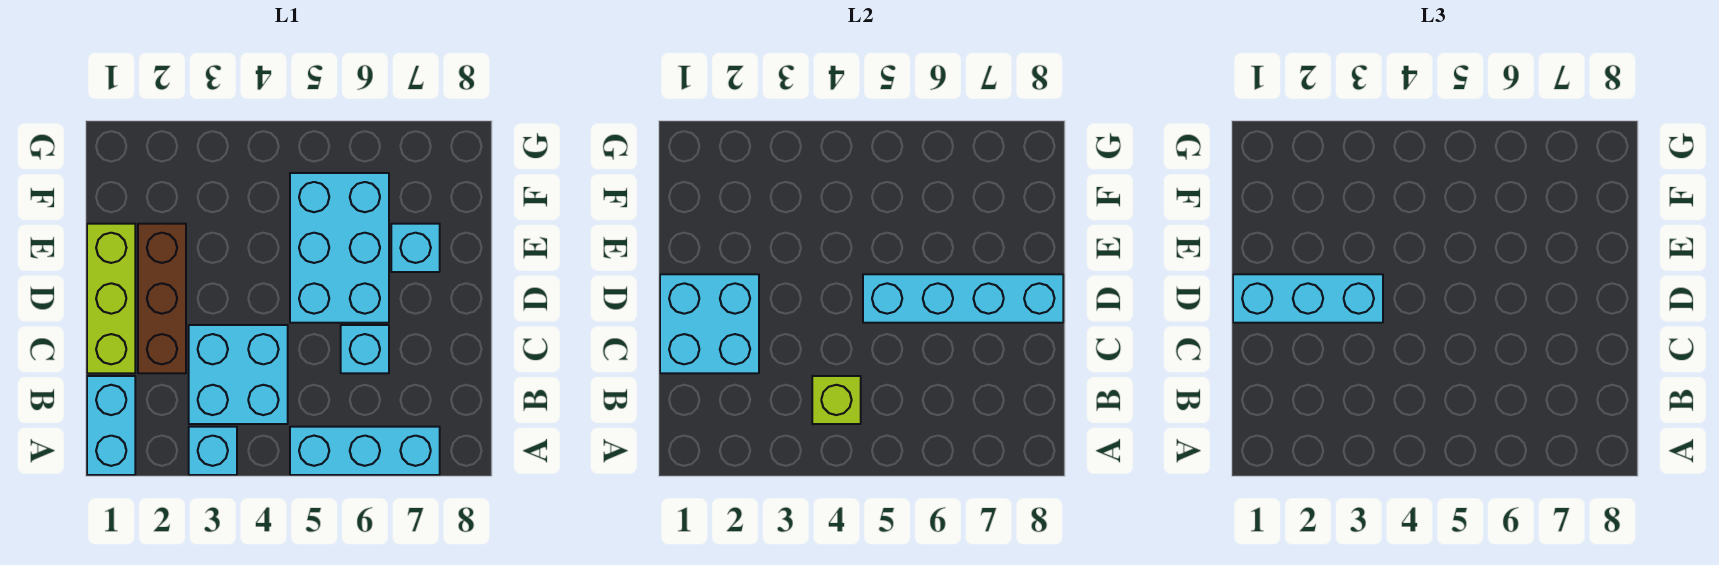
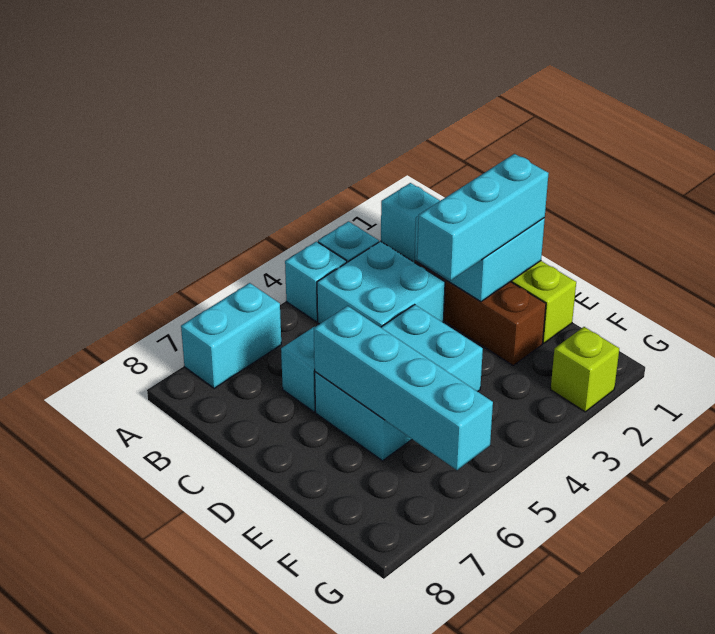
cyan 1x3 brick [290,427,440,475] -> cyan 1x2 brick [181,283,281,388]
lime 1x1 brick [812,376,861,424] -> lime 1x1 brick moved to [551,327,619,412]
cyan 2x3 brick [290,173,389,323] -> cyan 2x3 brick turned to [315,305,483,461]
cyan 1x4 brick [863,274,1063,323] -> cyan 1x4 brick turned to [314,306,493,470]
cyan 1x1 brick [391,224,440,272] -> cyan 1x1 brick moved to [285,241,347,322]

